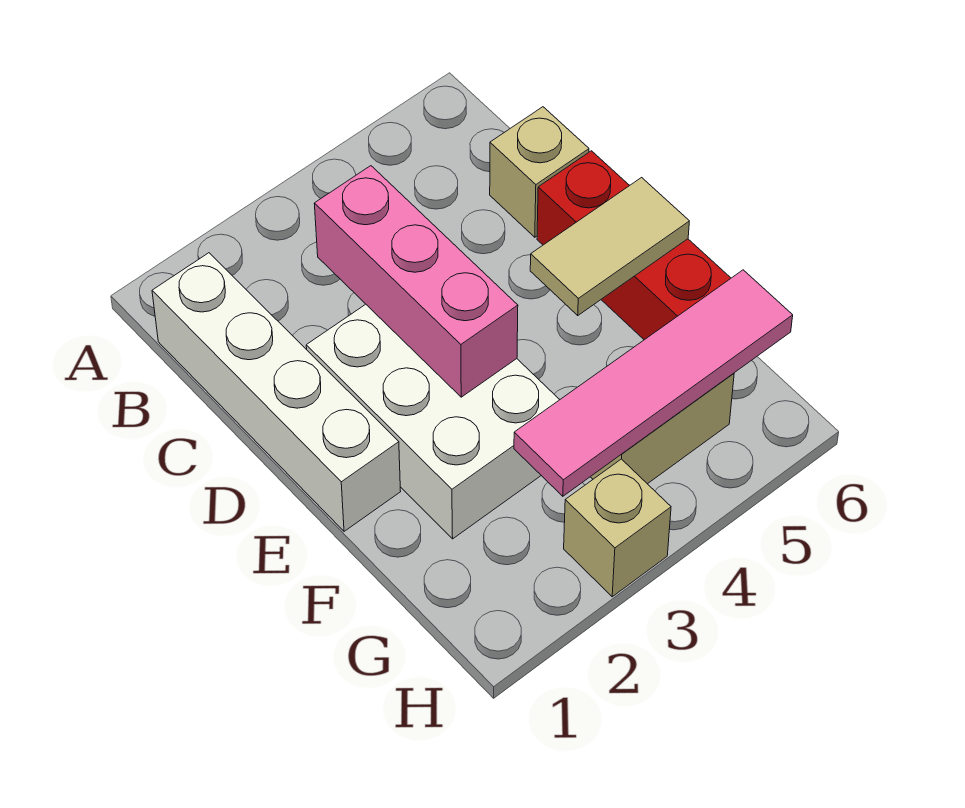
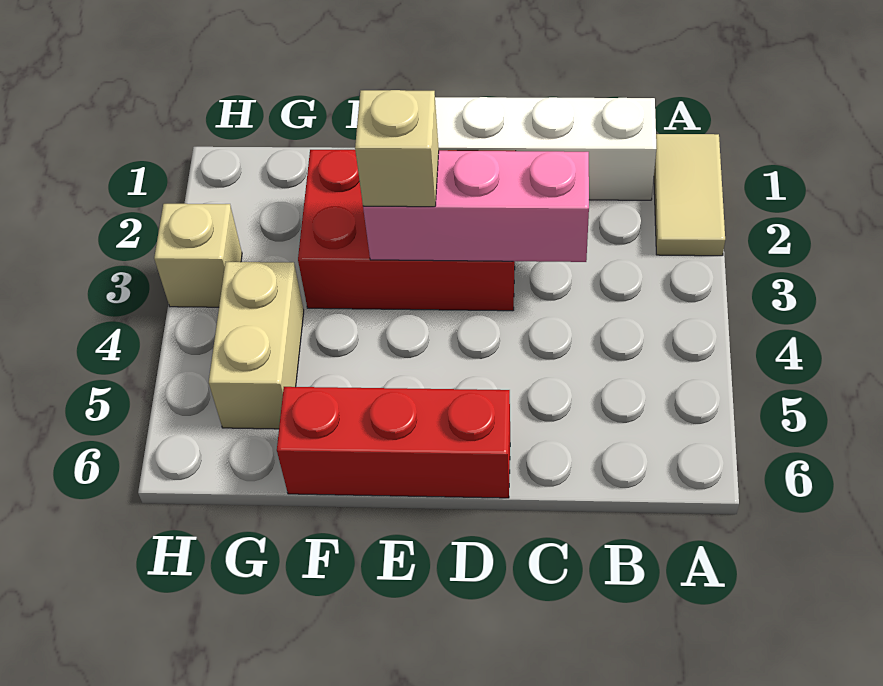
tan 1x1 brick [490,107,589,237] -> tan 1x1 brick moved to [355,90,439,207]
white 2x3 brick [306,304,560,539] -> red 2x3 brick [298,150,515,311]
tan 1x2 tile [530,178,689,315] -> tan 1x2 tile moved to [654,134,725,256]
pink 1x4 tile [514,270,793,496] -> none

